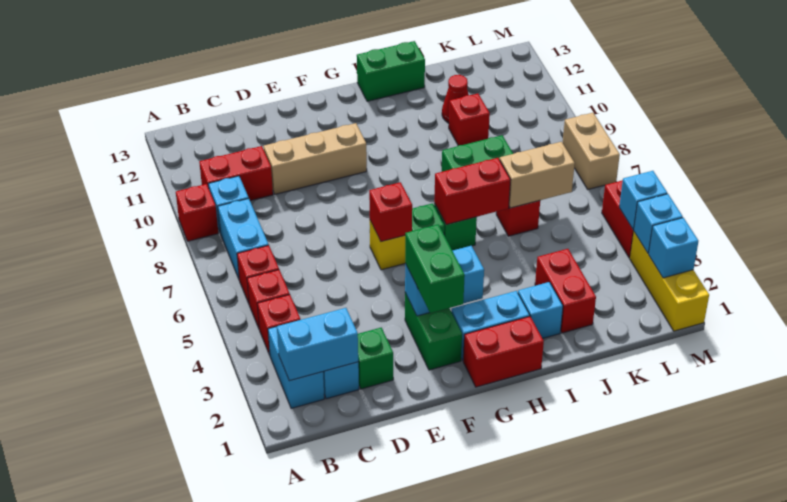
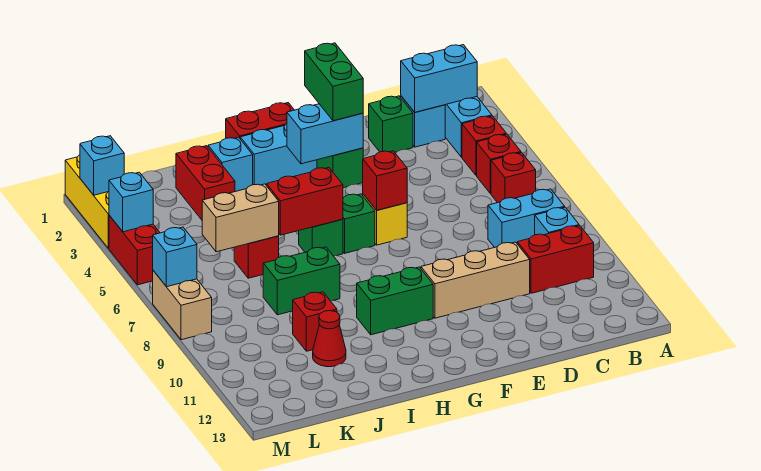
red 1x1 brick [176,184,218,241] -> none
cyan 1x2 brick [218,199,269,279] -> cyan 1x2 brick turned to [488,189,565,247]
green 1x2 brick [357,41,425,101] -> green 1x2 brick moved to [357,267,433,335]
cyan 1x1 brick [634,194,683,253] -> cyan 1x1 brick moved to [153,227,197,287]

